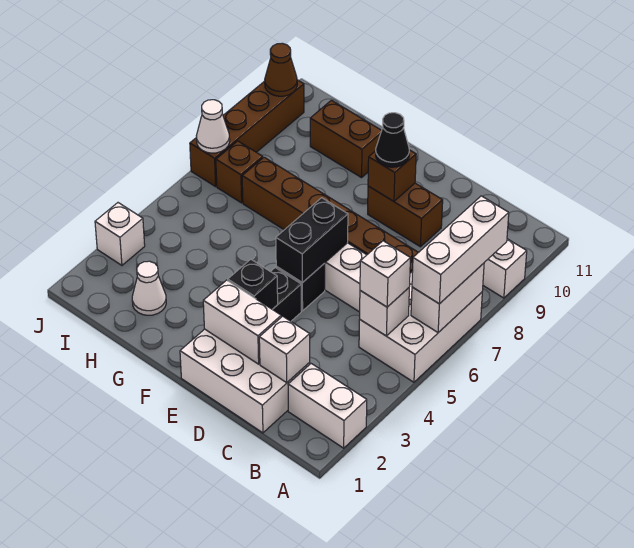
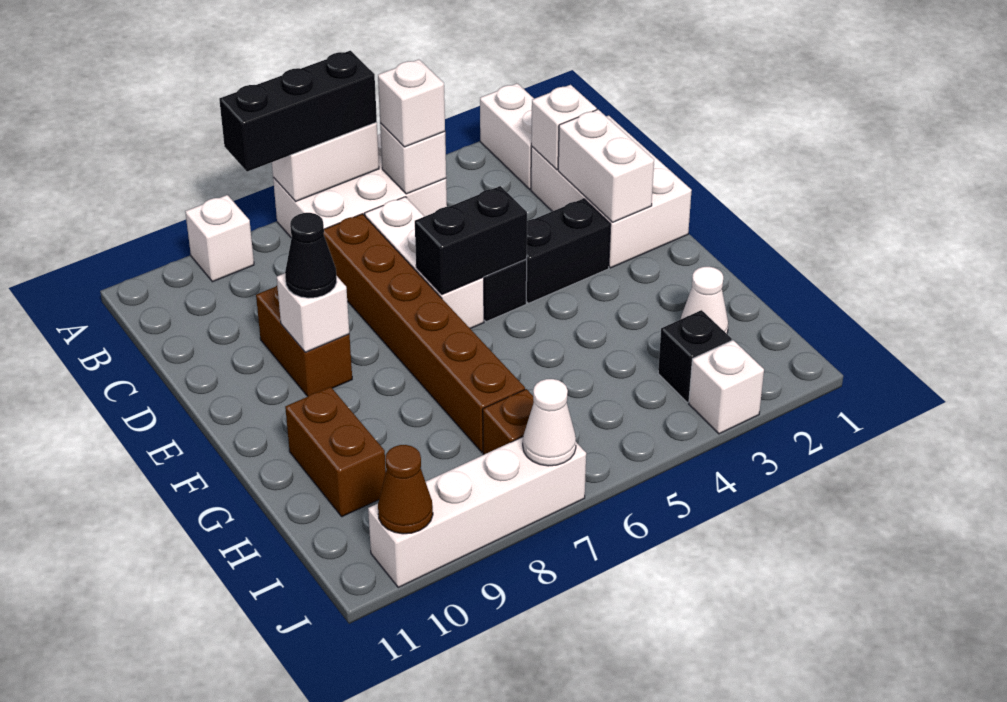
white 1x3 brick [412,196,509,304] -> black 1x3 brick [219,51,377,172]
black 1x1 brick [228,259,278,309] -> black 1x1 brick moved to [658,310,732,402]
brown 1x1 brick [368,150,416,201] -> white 1x1 brick [277,273,349,352]
brown 1x4 brick [190,80,304,187] -> white 1x4 brick [368,437,586,587]

